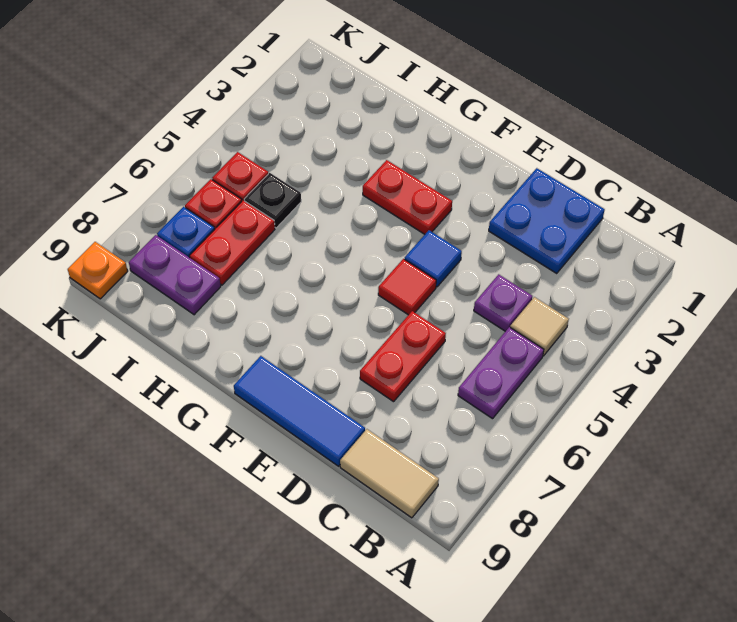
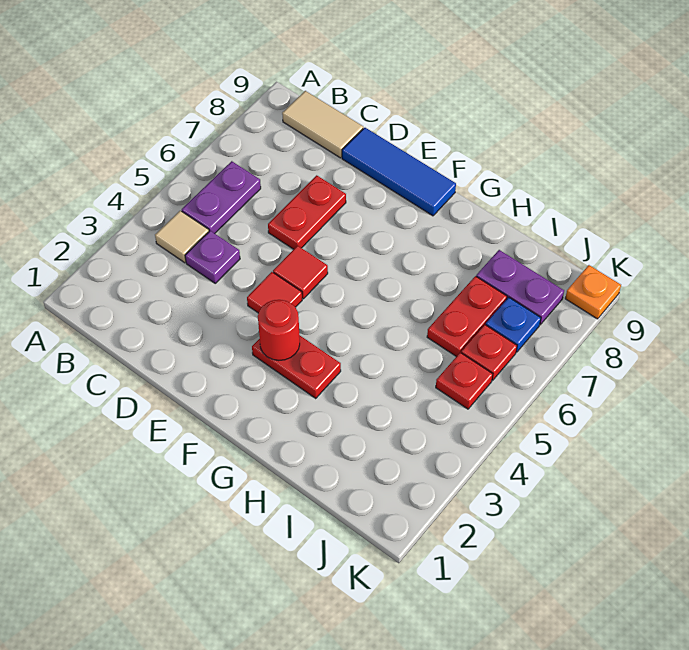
blue 2x2 plate [489,168,605,273] -> none
blue 1x1 tile [405,230,462,287] -> red 1x1 tile [247,272,302,313]
none -> red 1x1 round brick [258,300,300,361]
black 1x1 plate [244,173,301,228] -> none

